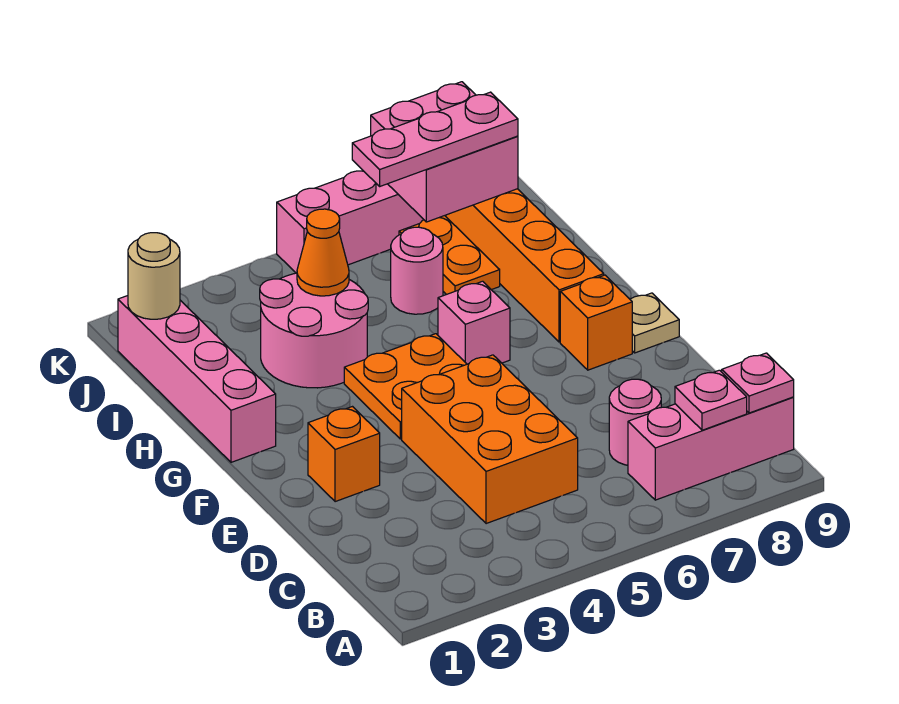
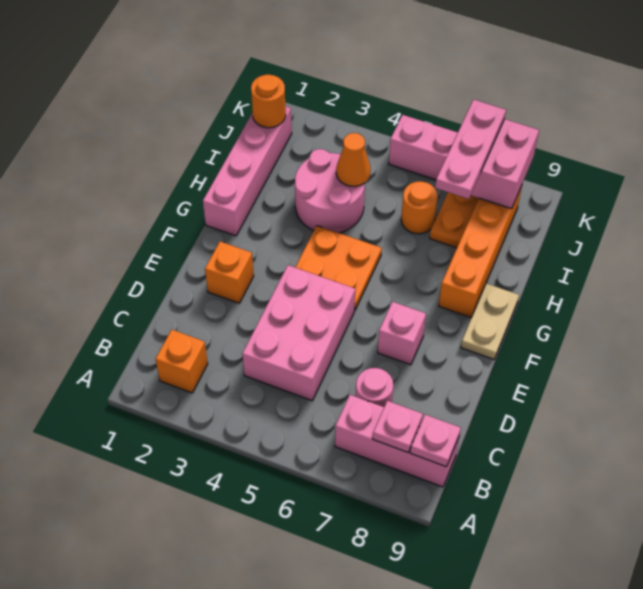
orange 2x3 brick [402,355,578,524] -> pink 2x3 brick [242,265,355,401]
orange 1x1 brick [560,275,632,370] -> orange 1x1 brick moved to [156,330,208,393]
tan 1x1 plate [630,293,679,353] -> tan 1x2 plate [461,284,519,359]
pink 1x1 brick [438,281,510,364] -> pink 1x1 brick moved to [378,302,426,365]
pink 1x1 round brick [391,227,443,314] -> orange 1x1 round brick [401,181,438,234]
tan 1x1 round brick [128,233,180,319] -> orange 1x1 round brick [251,75,286,128]
pink 1x3 plate [352,92,518,186] -> pink 1x3 plate turned to [435,100,506,199]

